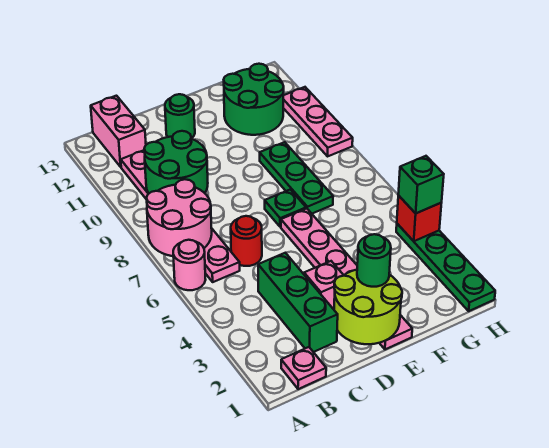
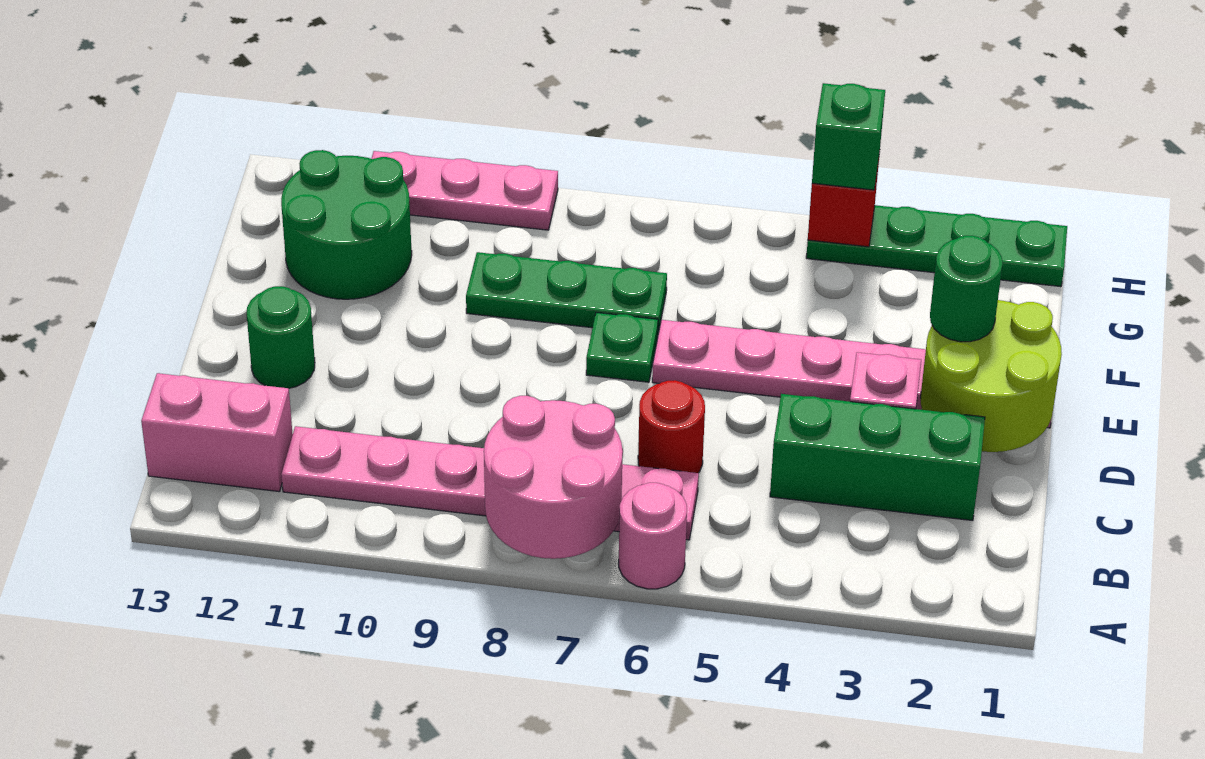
pink 1x1 plate [281,347,326,389] -> none
green 2x2 round brick [144,131,208,193] -> none

